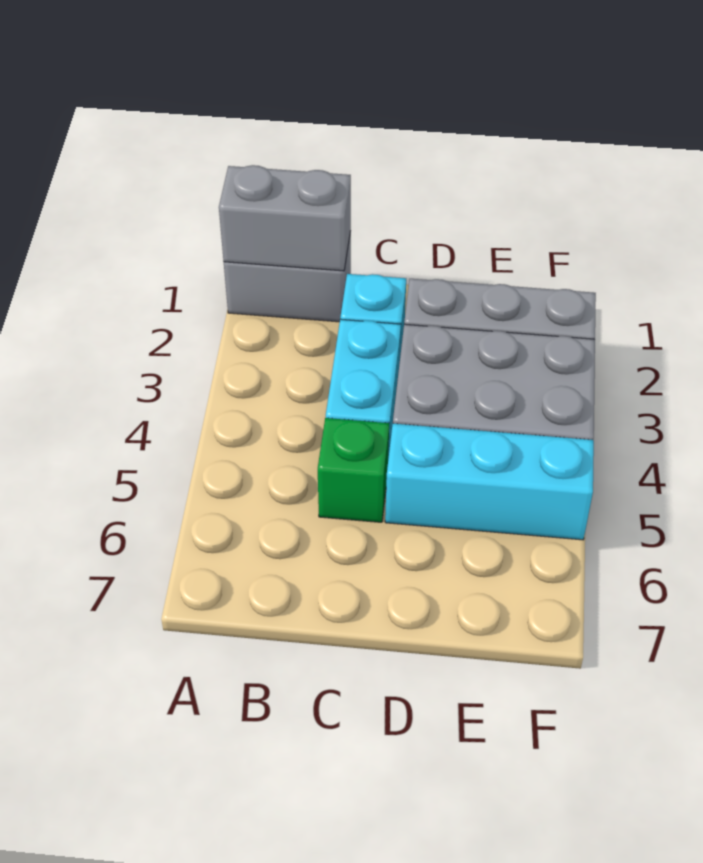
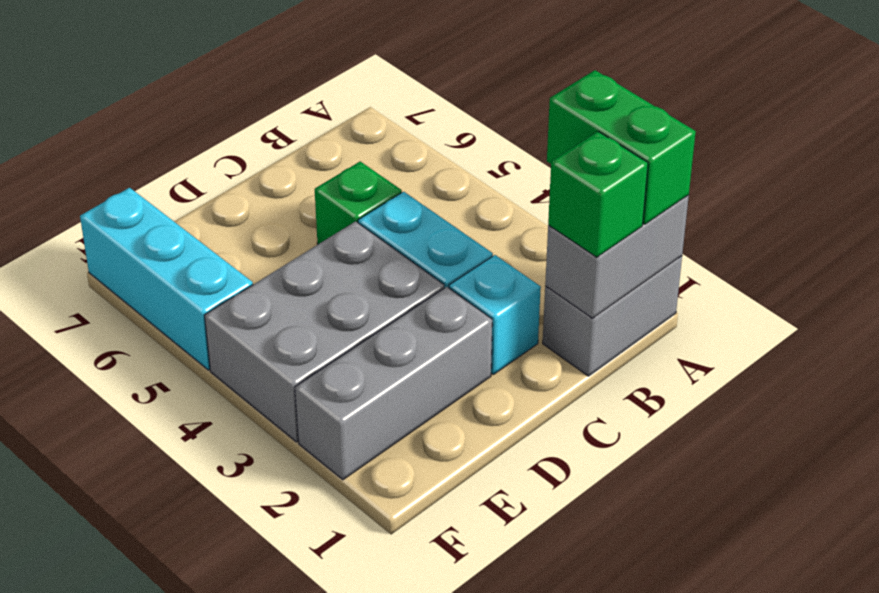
none -> green 1x2 brick [547,70,696,224]
none -> green 1x1 brick [548,132,648,257]
cyan 1x3 brick [385,424,594,540] -> cyan 1x3 brick turned to [80,188,253,370]

